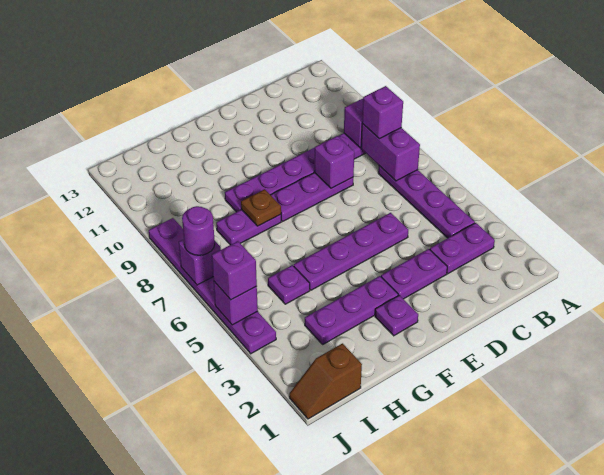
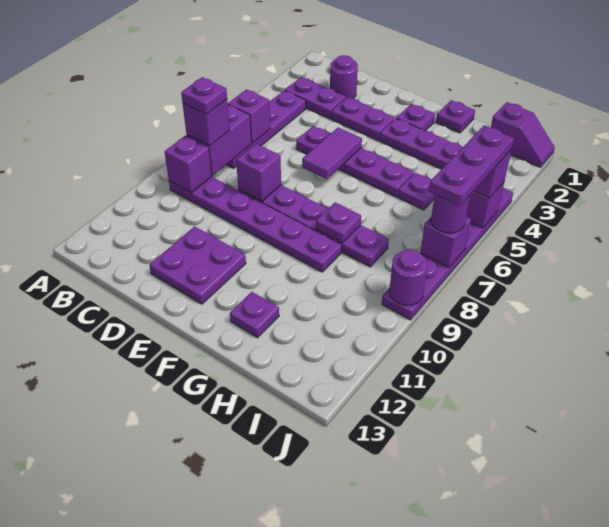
none -> purple 1x1 brick [228,89,270,143]
none -> purple 1x1 plate [181,77,227,114]
none -> purple 1x1 round brick [330,55,358,99]
none -> purple 2x2 plate [149,226,246,304]
none -> purple 1x2 tile [302,128,362,179]
none -> purple 1x1 plate [436,100,475,133]
brown 1x1 plate [241,189,281,226] -> purple 1x1 plate [316,202,361,243]
none -> purple 1x1 plate [230,292,279,338]
brown 1x2 slope [289,343,362,419] -> purple 1x2 slope [491,102,555,167]
none -> purple 1x3 plate [429,126,514,206]
none -> purple 1x1 round brick [389,250,428,305]

